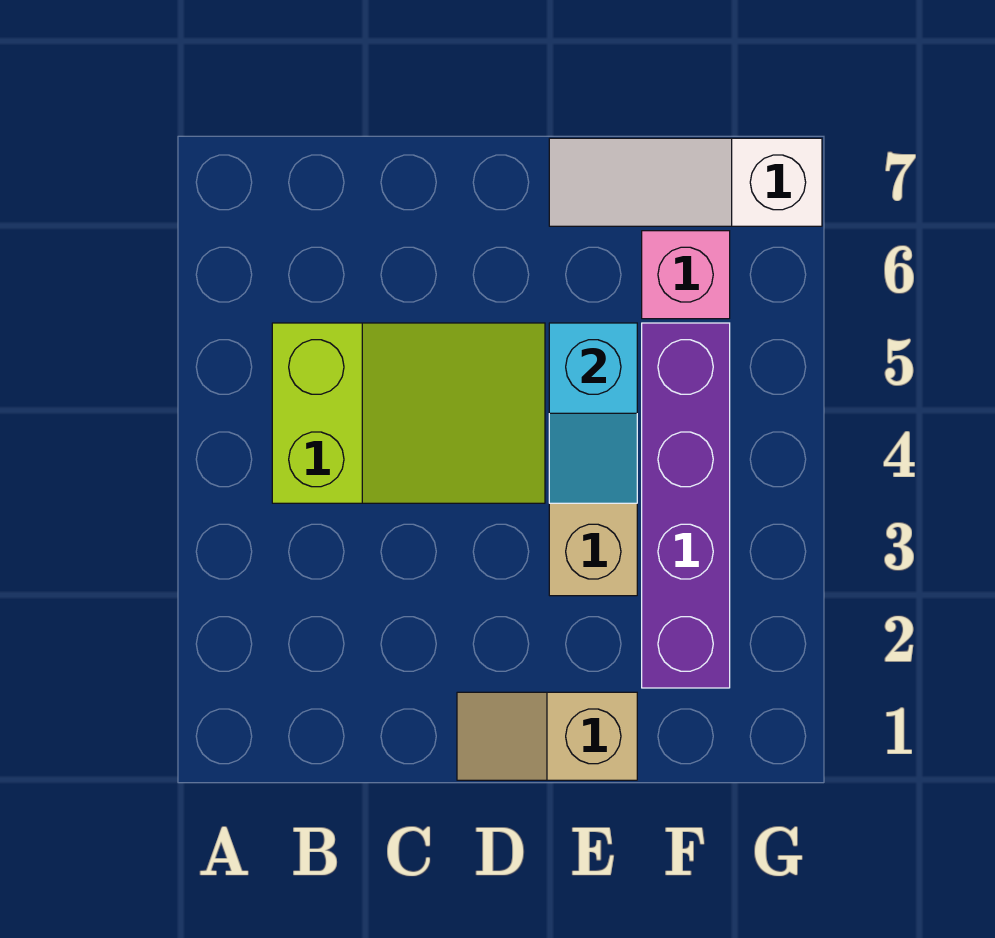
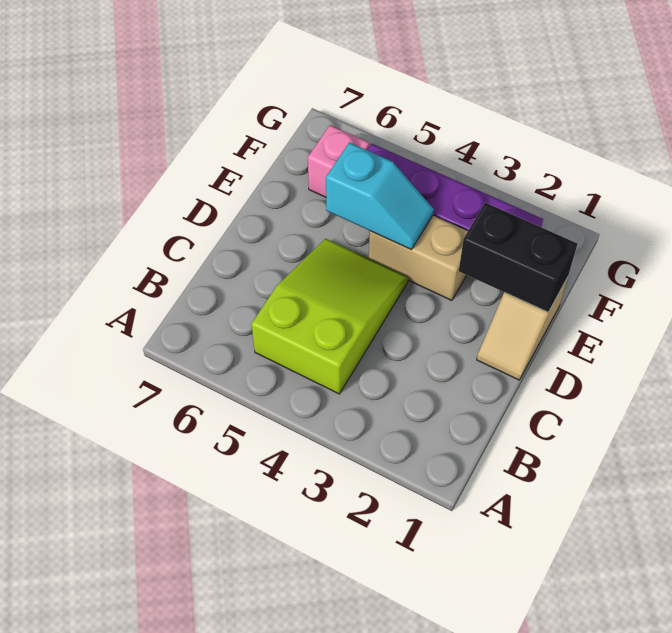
none -> black 1x2 brick [459,203,577,312]
white 1x3 slope [549,138,822,226] -> none

